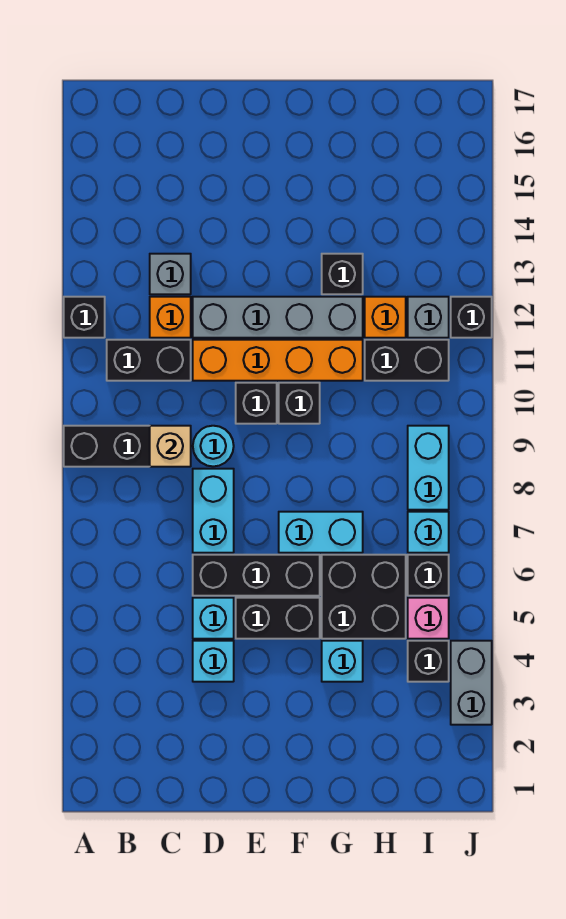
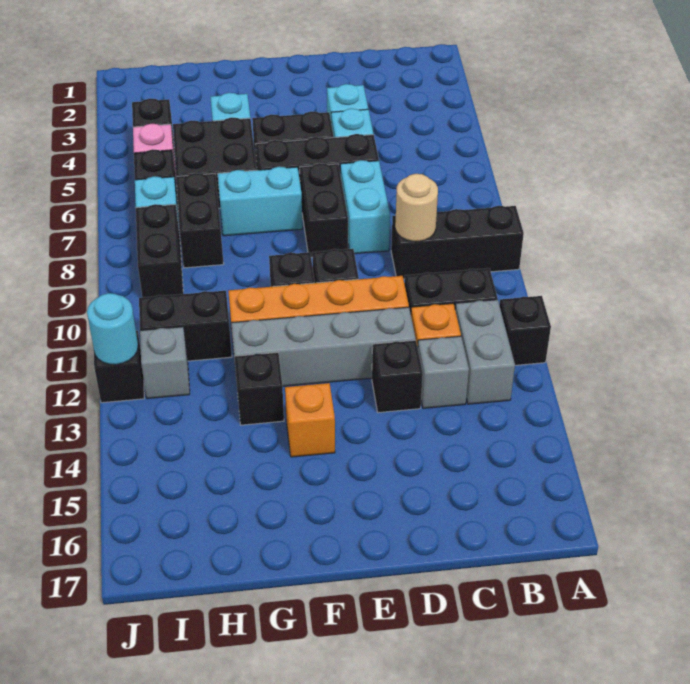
tan 1x1 brick [150,426,191,467] -> tan 1x1 round brick [395,174,438,241]
cyan 1x1 round brick [193,426,234,466] -> cyan 1x1 round brick moved to [87,293,138,365]
none -> black 1x1 brick [372,340,423,413]
none -> black 1x2 brick [300,163,348,257]
none -> black 1x2 brick [176,173,224,268]
orange 1x1 brick [365,297,406,338] -> orange 1x1 brick moved to [285,383,335,457]
cyan 1x2 brick [408,426,449,510] -> black 1x2 brick [136,204,183,298]
grey 1x2 brick [451,641,492,725] -> grey 1x2 brick moved to [455,300,515,404]

